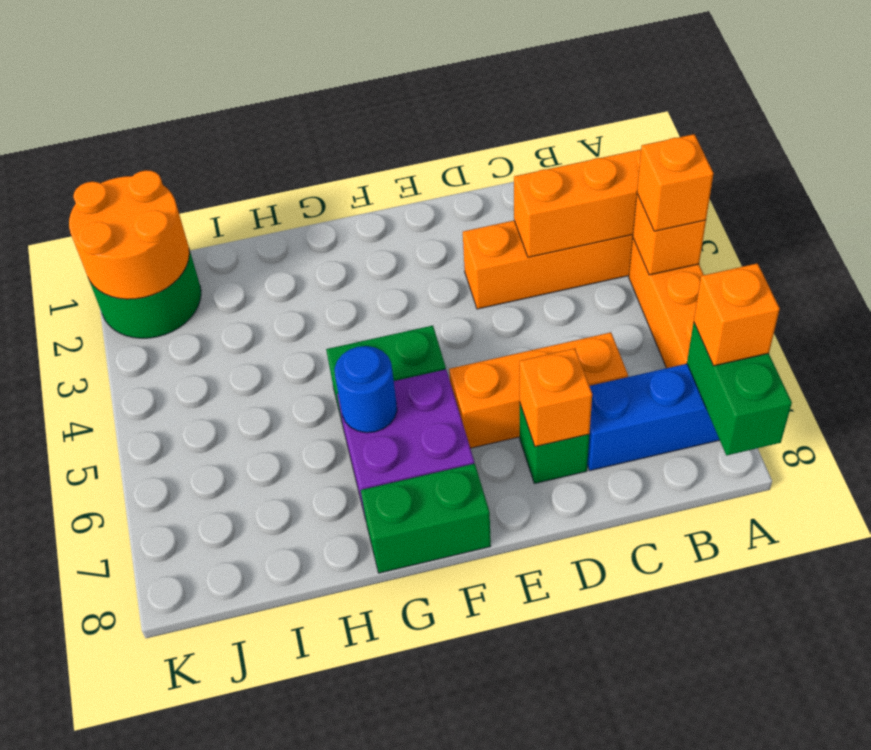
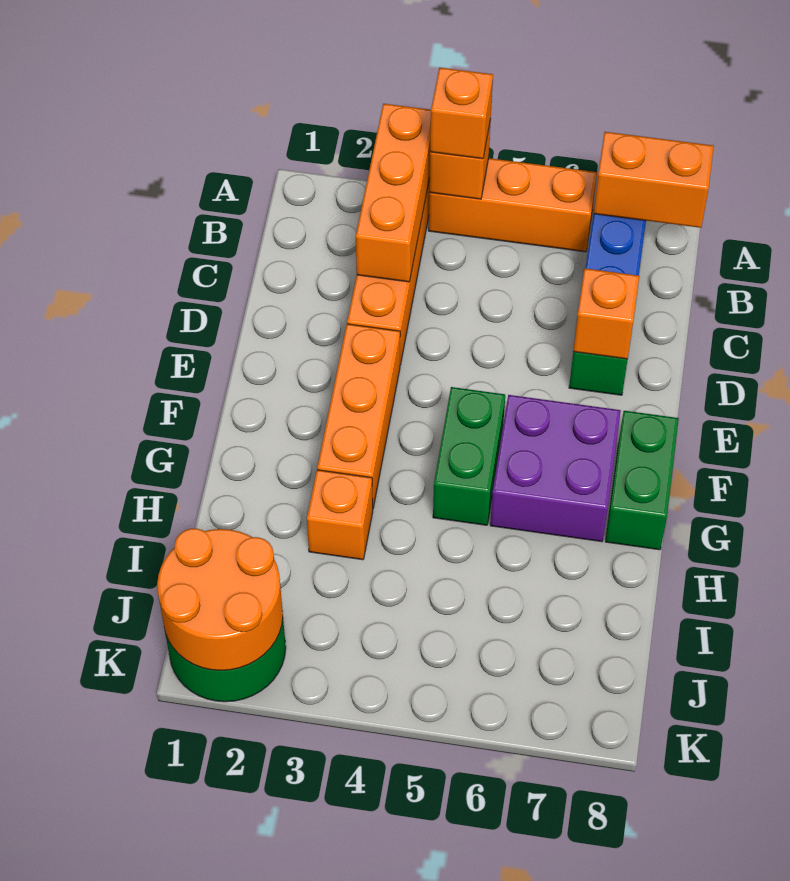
green 1x2 brick [687,322,792,455] -> orange 1x2 brick [594,132,714,228]
orange 1x1 brick [694,263,780,366] -> orange 1x1 brick moved to [307,470,373,560]
orange 1x3 brick [449,332,628,448] -> orange 1x3 brick moved to [317,324,400,508]
blue 1x1 round brick [335,346,397,433] -> none

